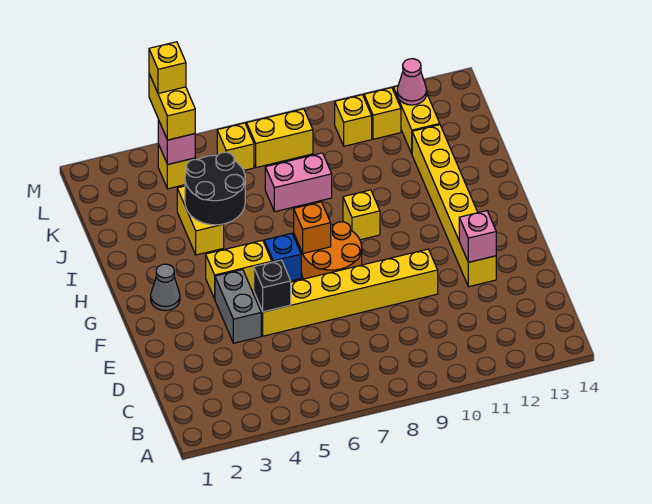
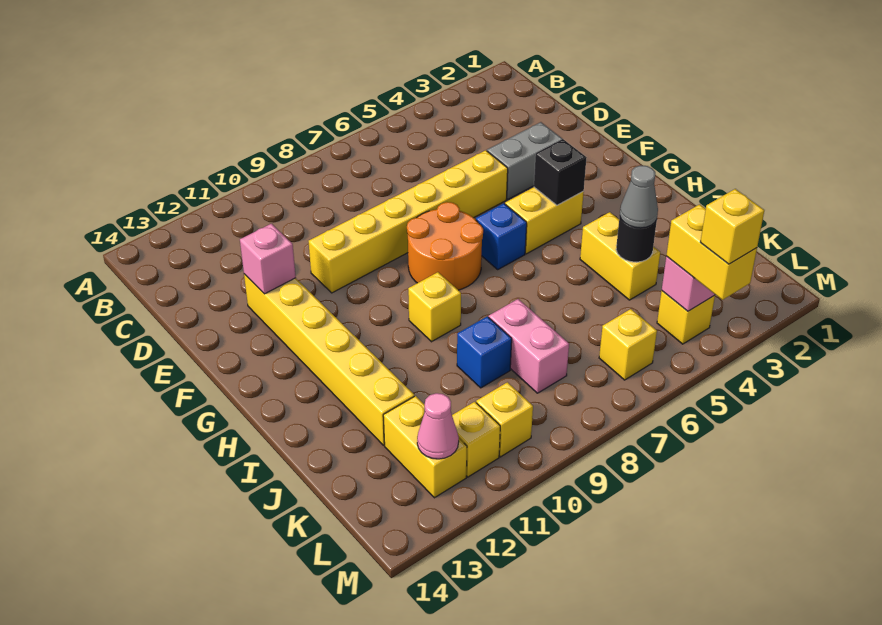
grey 1x2 brick [215,270,261,343] -> grey 1x2 brick turned to [487,122,562,199]
black 1x1 brick [254,260,291,312] -> black 1x1 brick moved to [534,139,587,205]
grey 1x1 cone [151,264,180,311] -> grey 1x1 cone moved to [620,166,658,228]
orange 1x1 brick [294,202,331,253] -> none
black 2x2 round brick [185,152,245,225] -> black 1x1 round brick [616,217,657,262]
pink 1x2 brick [265,153,332,212] -> pink 1x2 brick turned to [489,299,569,393]
none -> blue 1x1 brick [457,316,512,388]
yellow 1x2 brick [247,109,313,167] -> none

